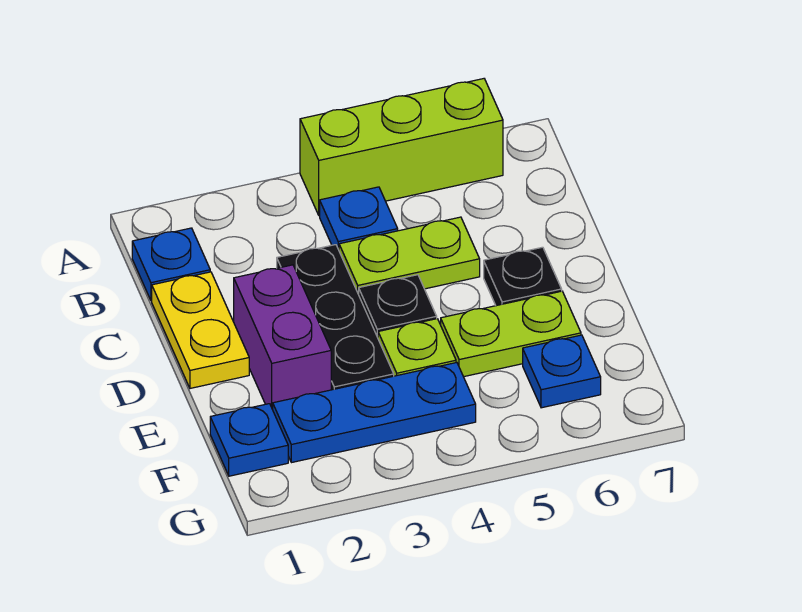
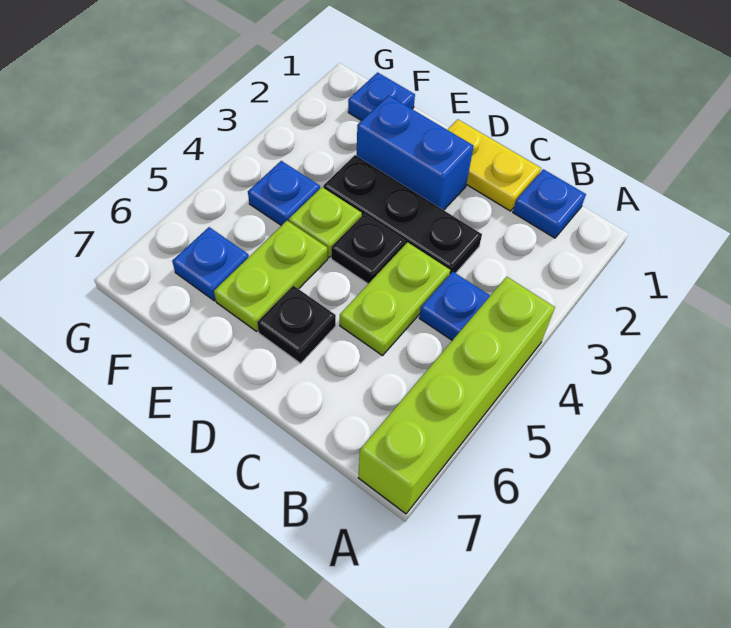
lime 1x3 brick [300,79,503,216] -> lime 1x4 brick [358,277,555,514]
purple 1x2 brick [234,265,331,409] -> blue 1x2 brick [357,95,474,210]
blue 1x3 plate [273,363,476,463] -> blue 1x1 plate [248,161,320,226]

